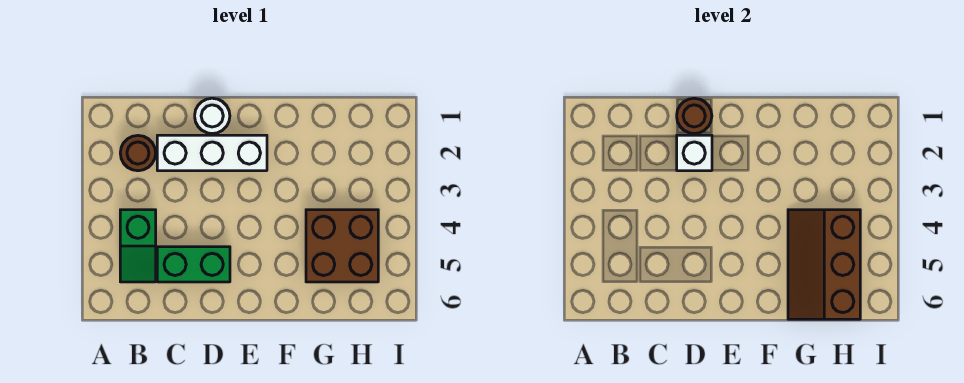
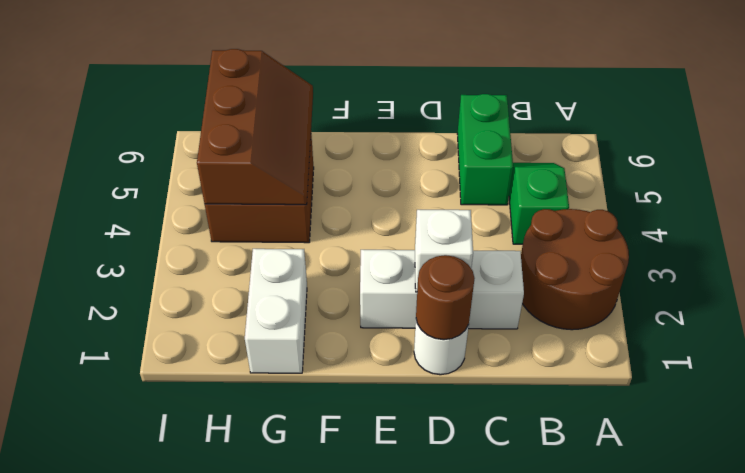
brown 1x1 round brick [120,136,156,171] -> brown 2x2 round brick [521,209,629,330]
green 1x2 brick [157,247,230,282] -> green 1x2 brick turned to [457,94,513,205]
none -> white 1x2 brick [245,249,307,373]

